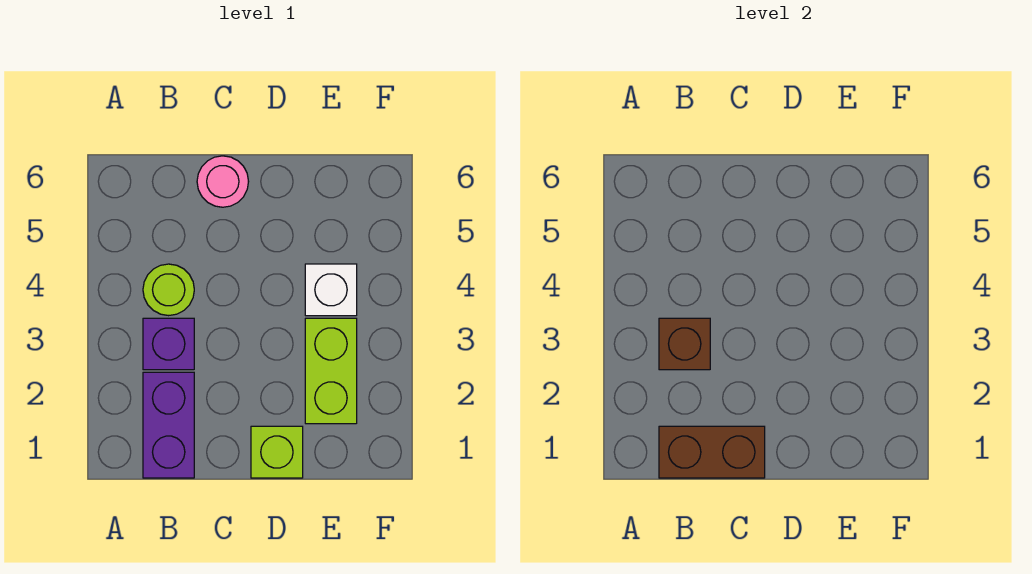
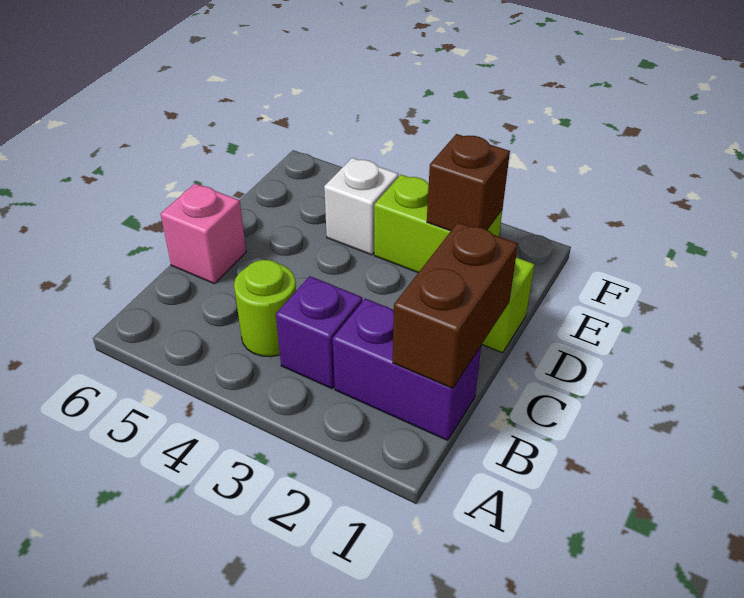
brown 1x1 brick [659,318,710,370] -> brown 1x1 brick moved to [427,134,510,231]
pink 1x1 round brick [197,156,249,207] -> pink 1x1 brick [161,183,246,284]

